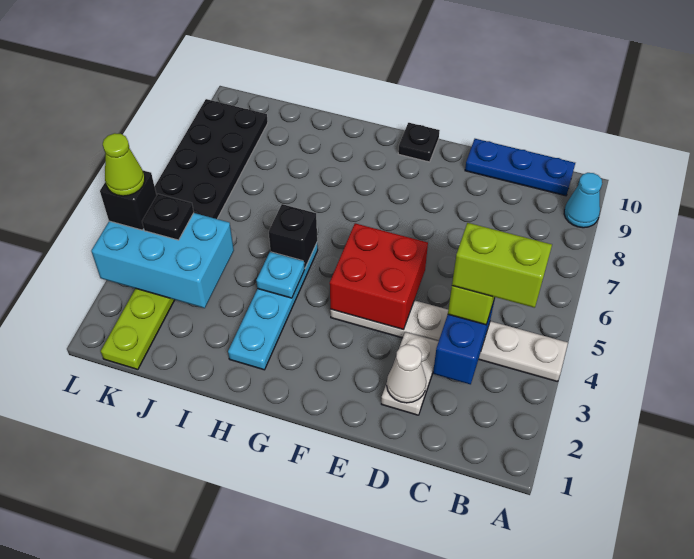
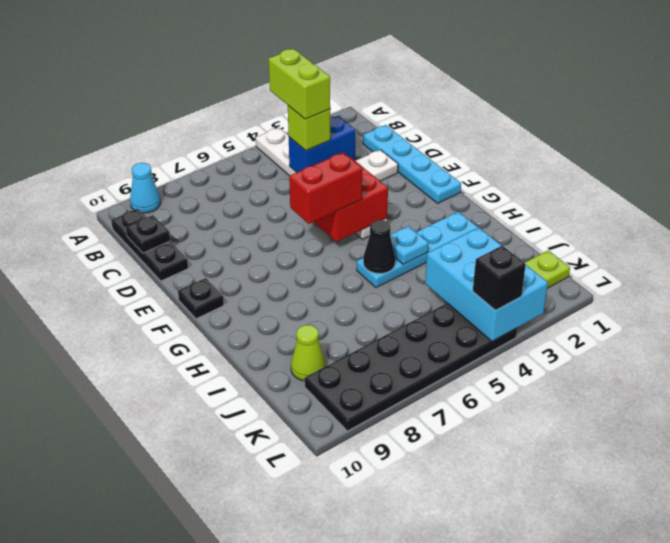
blue 1x3 plate [465,139,575,196] -> black 1x3 plate [111,209,188,281]
none -> cyan 1x4 plate [363,125,461,203]
white 1x1 cone [387,345,426,403] -> none
none -> red 1x2 brick [289,153,362,224]
black 1x1 brick [269,204,317,268] -> black 1x1 cone [363,220,395,274]
black 1x1 plate [142,194,194,240] -> black 1x1 plate moved to [126,215,170,253]
lime 1x1 cone [103,133,145,196] -> lime 1x1 cone moved to [291,325,325,381]

